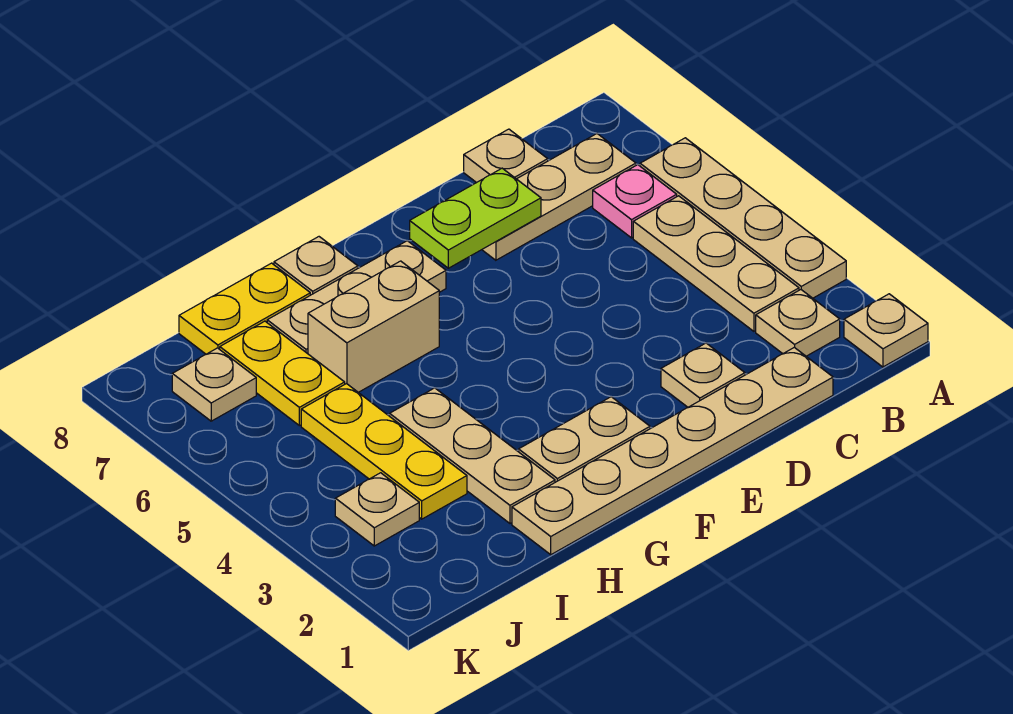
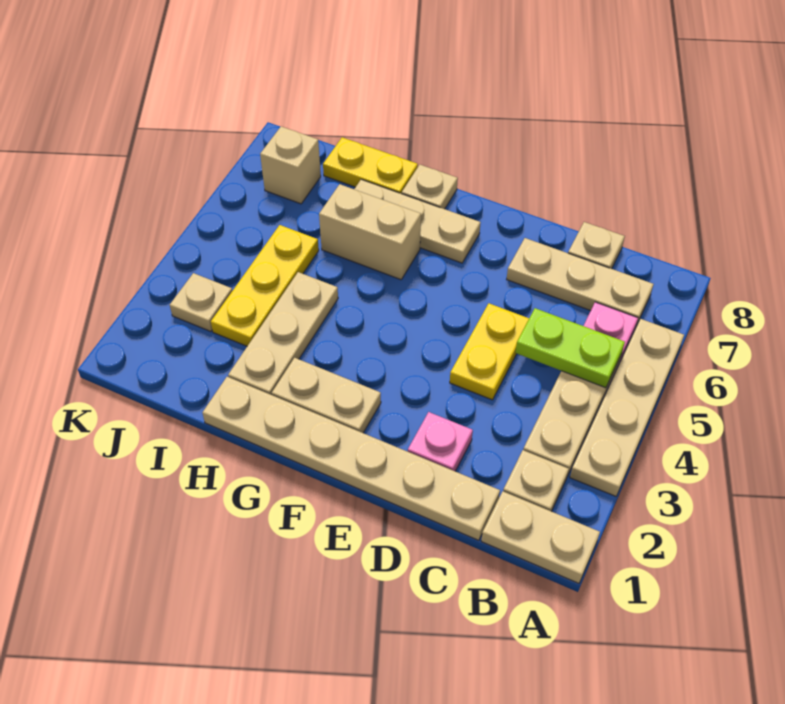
tan 1x1 plate [844,294,928,367] -> tan 1x2 plate [481,492,600,583]
tan 1x1 plate [661,343,745,407] -> pink 1x1 plate [408,412,473,471]
lime 1x2 plate [410,168,541,268] -> lime 1x2 plate moved to [515,308,625,388]
yellow 1x2 plate [220,321,345,426] -> yellow 1x2 plate moved to [450,303,529,400]
tan 1x1 plate [172,348,256,421] -> tan 1x1 brick [260,126,321,204]

